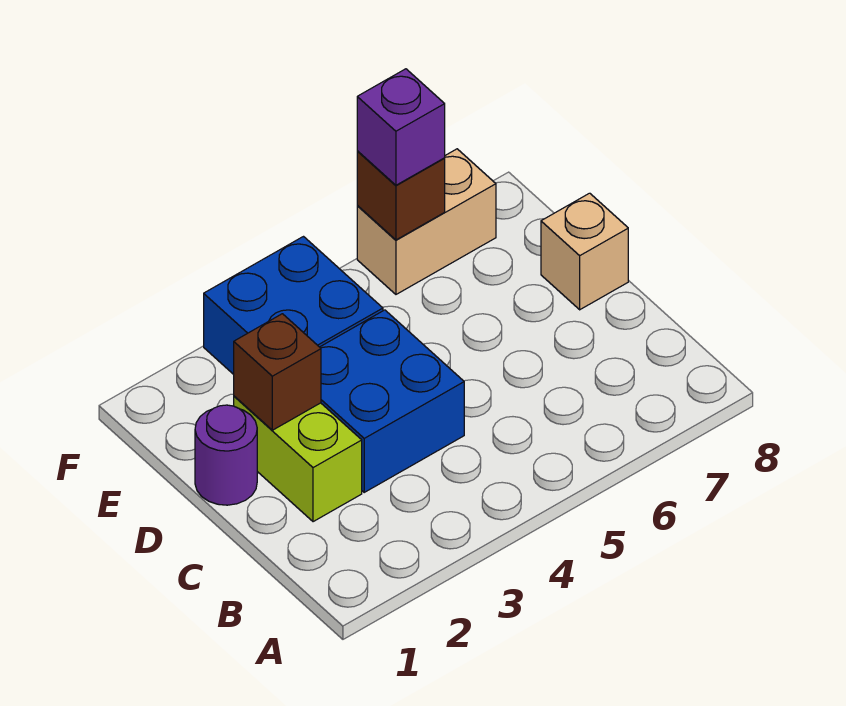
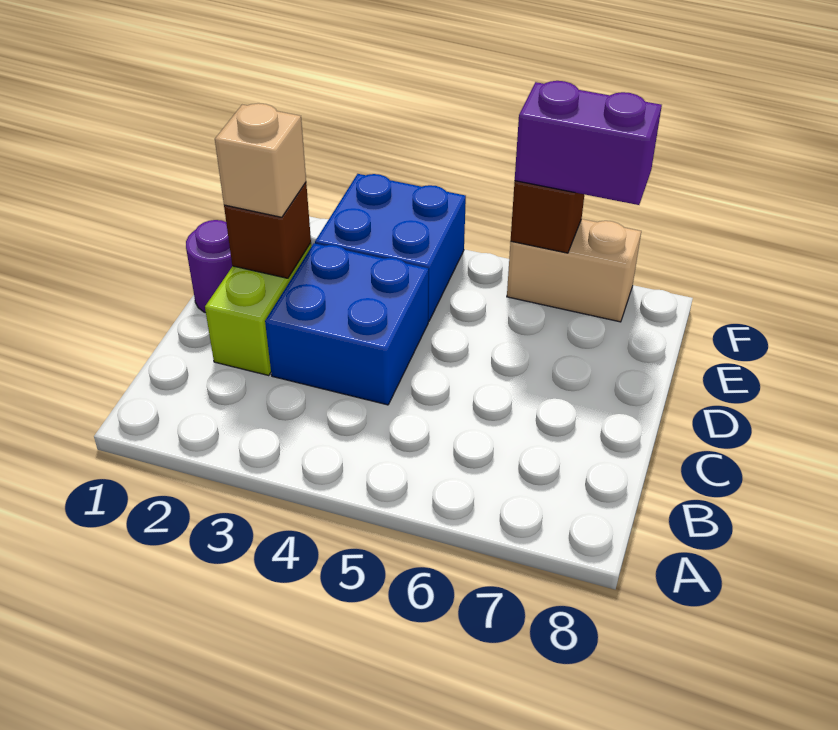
tan 1x1 brick [541,193,628,310] -> tan 1x1 brick moved to [215,103,306,217]
purple 1x1 brick [357,69,445,185] -> purple 1x2 brick [515,81,662,205]

